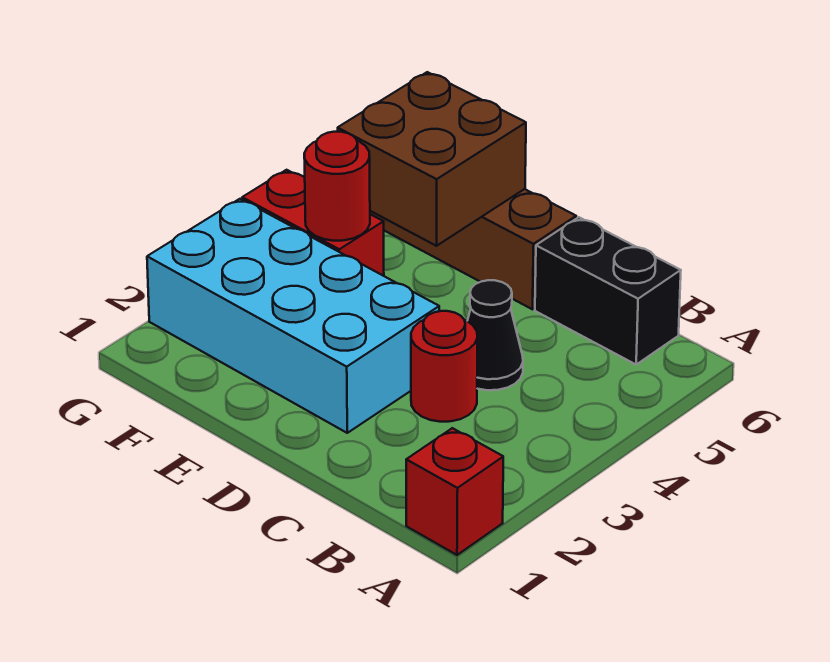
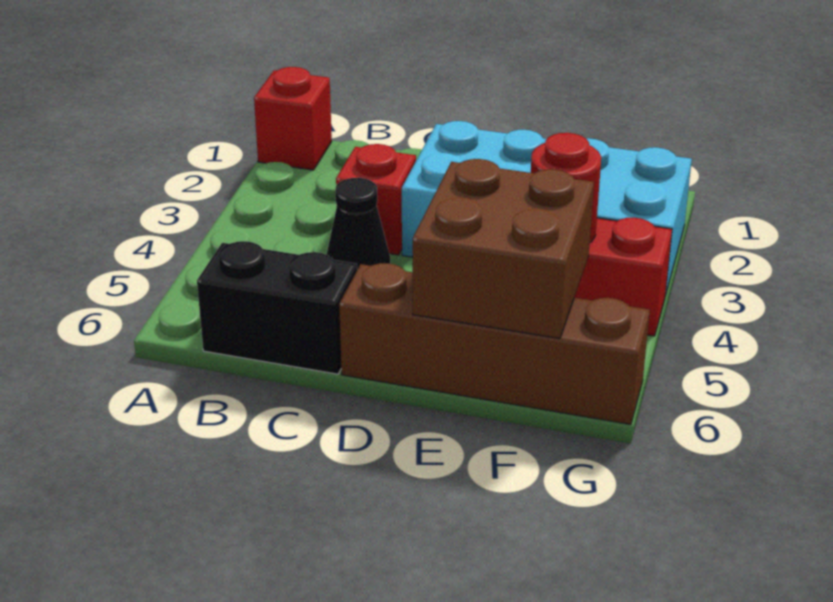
red 1x1 round brick [411,311,477,422] -> red 1x1 brick [336,144,416,255]

